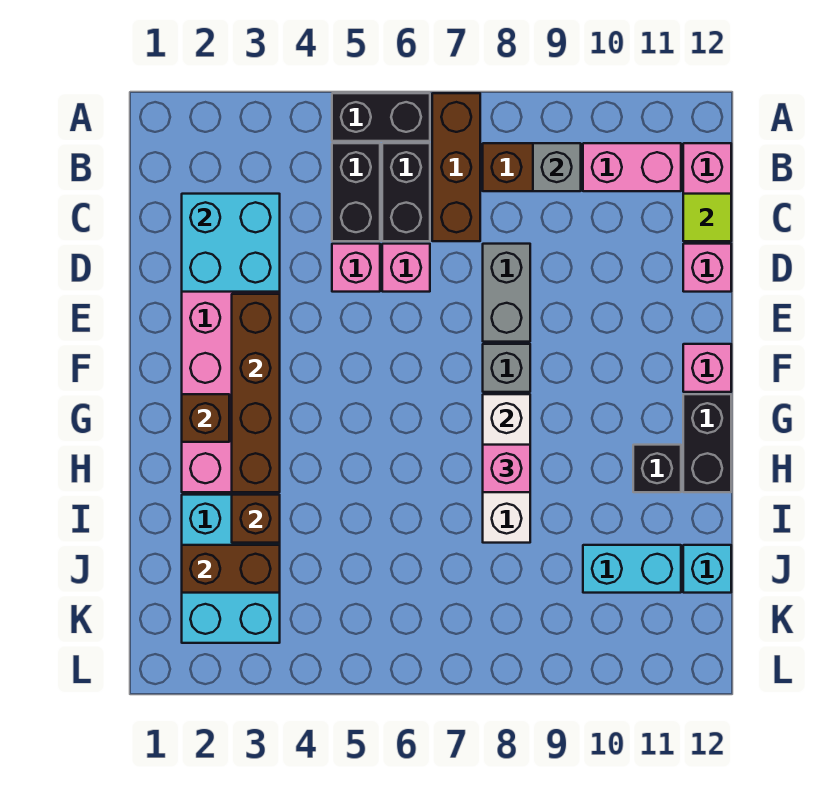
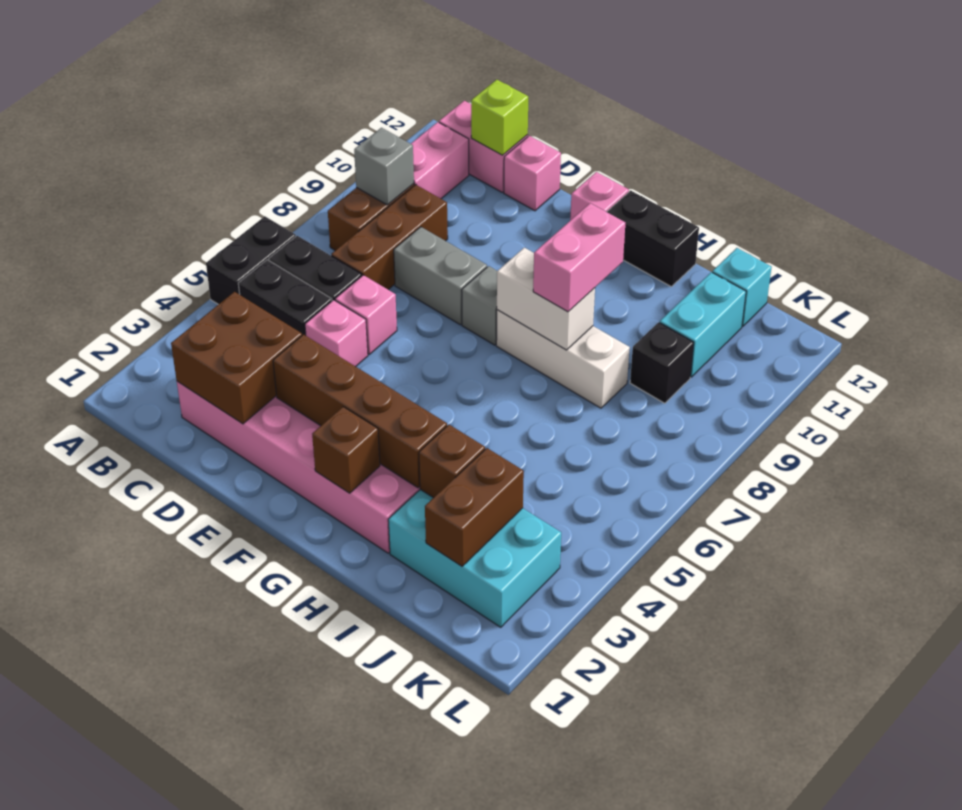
brown 1x3 brick [432,93,480,241] -> brown 1x3 brick turned to [331,185,448,290]
cyan 2x2 brick [182,194,280,292] -> brown 2x2 brick [171,292,302,424]
lime 1x1 tile [683,194,731,241] -> lime 1x1 brick [471,80,528,155]
pink 1x1 brick [483,445,530,492] -> pink 1x2 brick [533,203,625,312]
black 1x1 brick [633,445,681,492] -> black 1x1 brick moved to [630,322,694,403]

